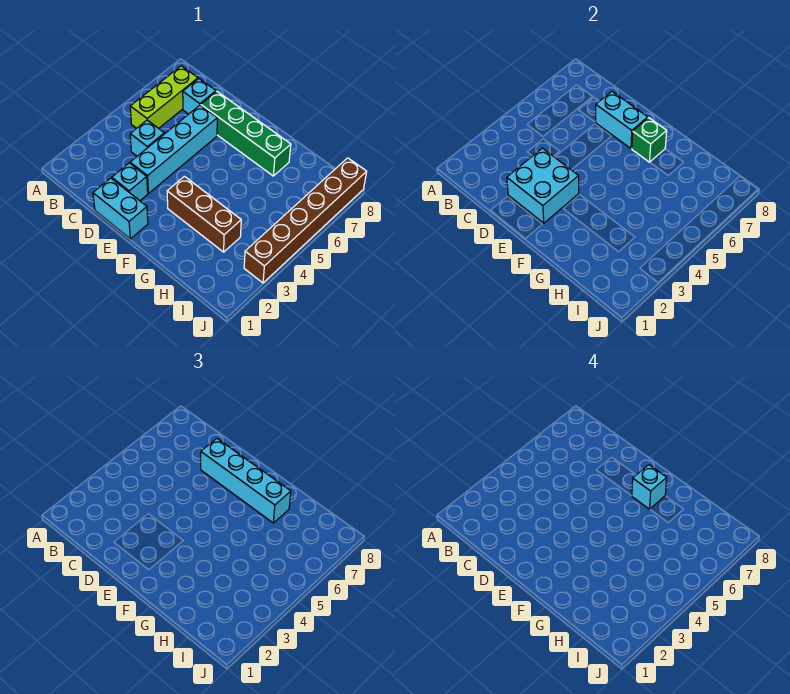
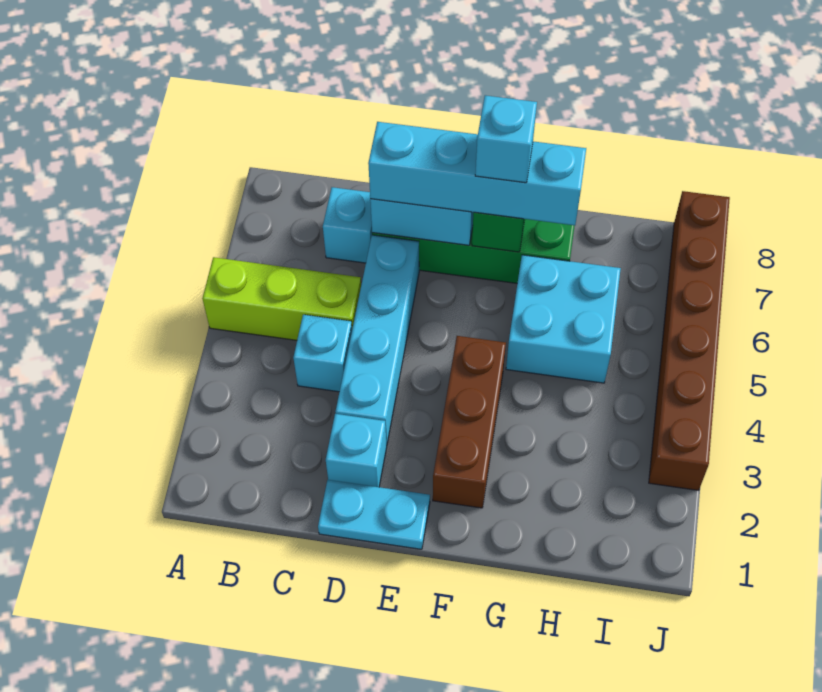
lime 1x3 brick [130,66,198,128] -> lime 1x3 brick turned to [202,257,361,340]
cyan 1x2 brick [93,178,148,239] -> cyan 1x2 plate [318,480,430,549]
cyan 2x2 brick [507,148,579,223] -> cyan 2x2 brick moved to [506,255,621,383]
brown 1x3 brick [167,176,241,252] -> brown 1x3 brick turned to [433,336,506,508]

